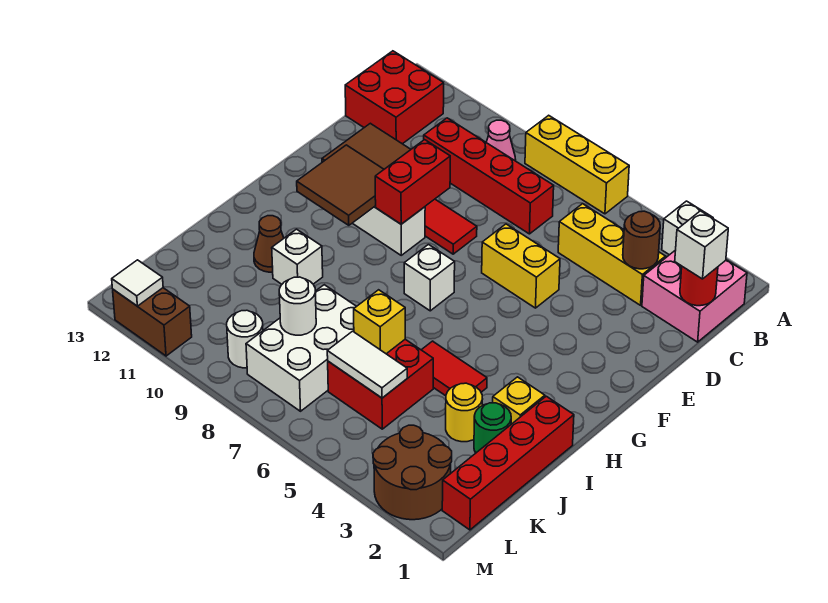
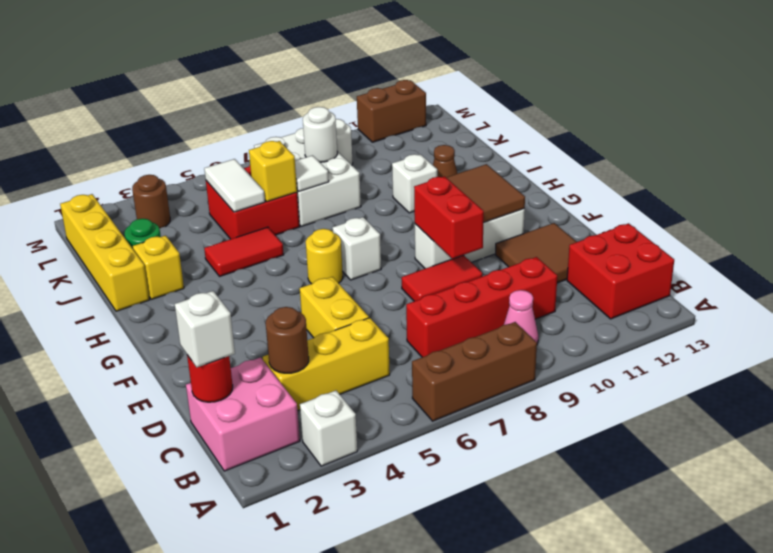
yellow 1x3 brick [525,115,629,214] -> brown 1x3 brick [412,322,537,421]
yellow 1x2 brick [482,224,560,308] -> yellow 1x2 brick turned to [300,277,369,338]
red 1x4 brick [442,396,574,530] -> yellow 1x4 brick [60,194,149,311]
yellow 1x1 round brick [446,383,482,442] -> yellow 1x1 round brick moved to [306,229,343,284]
white 1x2 tile [327,331,407,398] -> white 1x2 tile turned to [204,159,265,212]
brown 2x2 round brick [373,425,452,520] -> brown 1x1 round brick [132,175,170,228]
white 1x1 tile [112,260,163,306] -> white 1x1 tile moved to [295,156,329,191]

